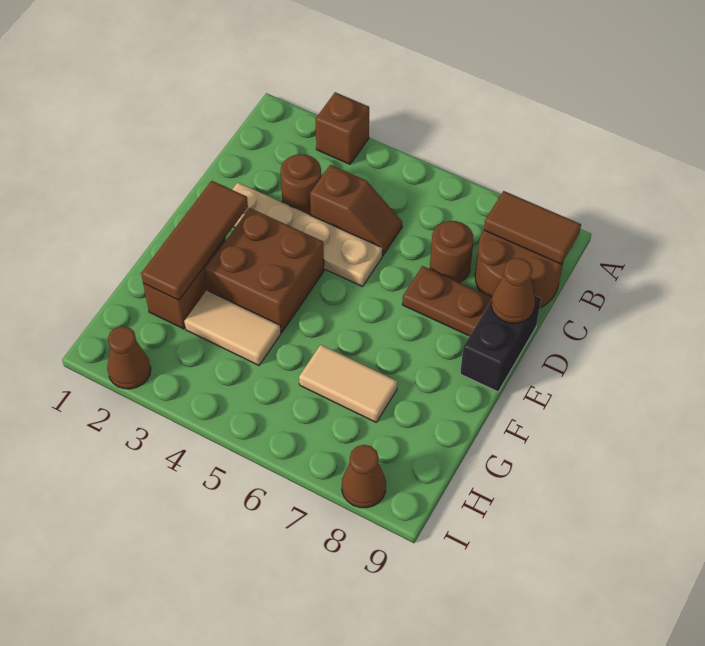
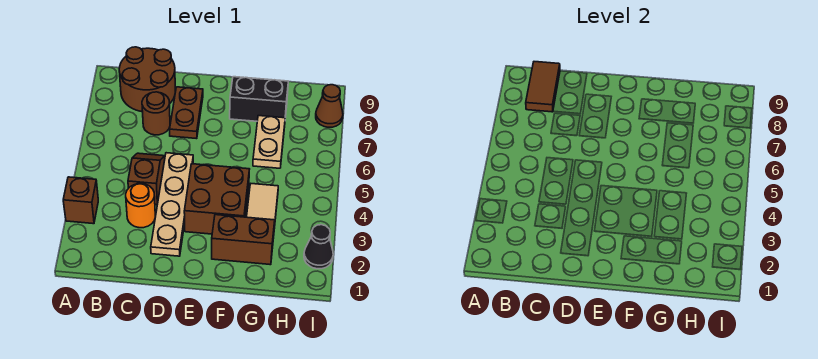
brown 1x1 round brick [281,154,321,215] -> orange 1x1 round brick [126,184,155,228]
black 1x2 brick [460,296,541,392] -> black 1x2 brick moved to [230,77,288,121]
brown 1x1 cone [491,258,535,323] -> none
brown 1x3 tile [141,181,248,300] -> none
tan 1x2 tile [299,345,397,422] -> tan 1x2 plate [253,116,285,168]
brown 1x1 cone [107,326,151,389] -> black 1x1 cone [304,225,333,269]

